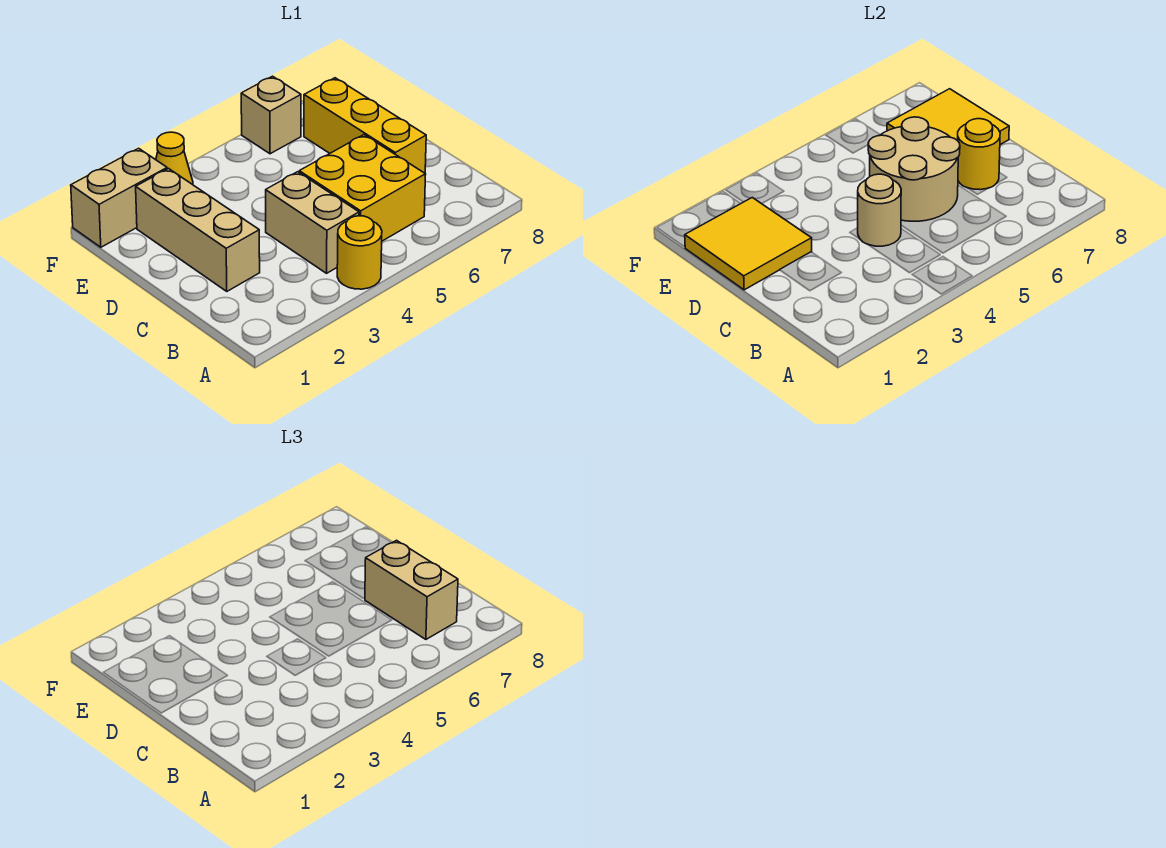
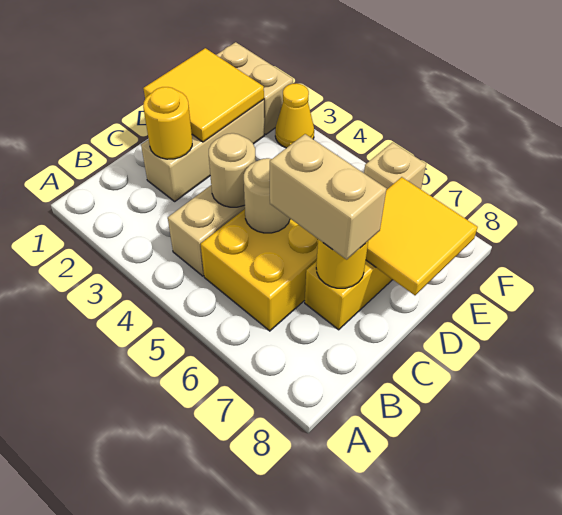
yellow 1x1 round brick [337,216,382,289] -> yellow 1x1 round brick moved to [143,87,192,159]
tan 1x2 brick [365,540,458,639] -> tan 1x2 brick turned to [270,134,386,260]
tan 2x2 round brick [868,117,960,221] -> tan 1x1 round brick [244,158,290,233]

